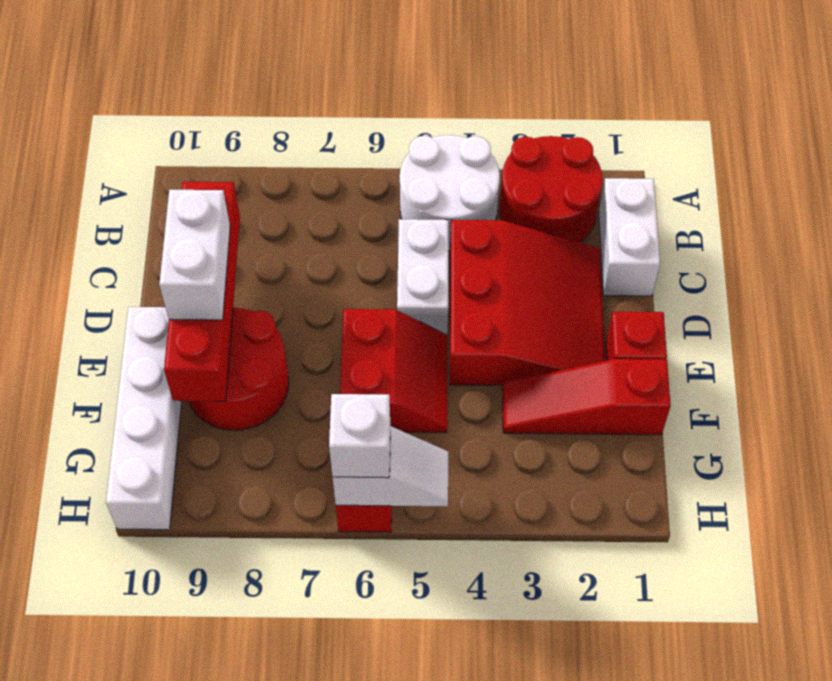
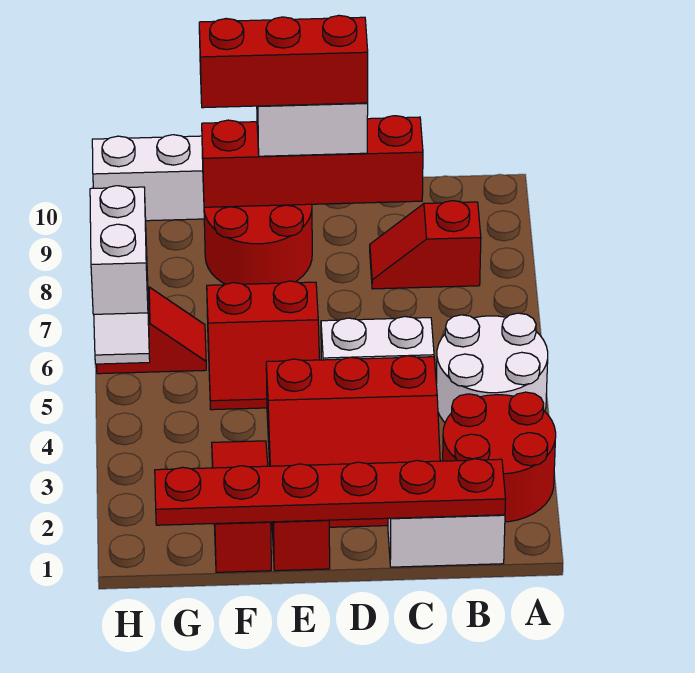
none -> red 1x6 plate [155,459,505,525]
none -> red 1x2 slope [370,201,481,289]
none -> red 1x3 brick [199,15,368,108]
white 1x1 brick [329,394,390,478] -> white 1x2 brick [90,186,148,314]

